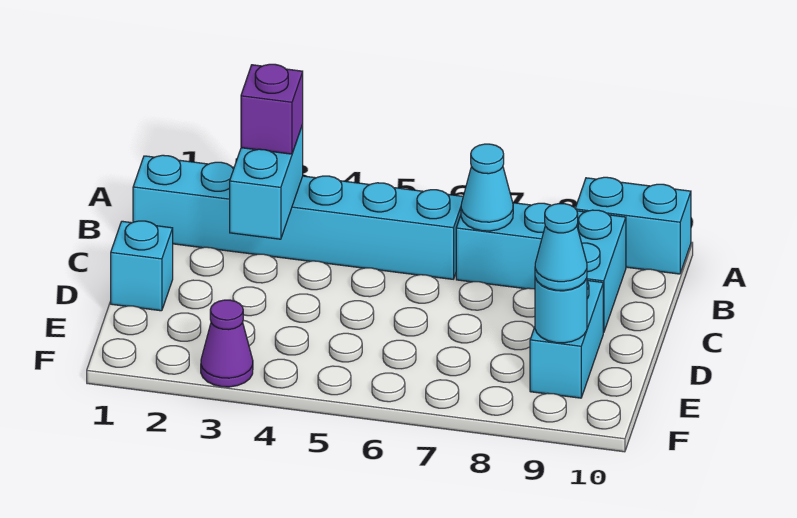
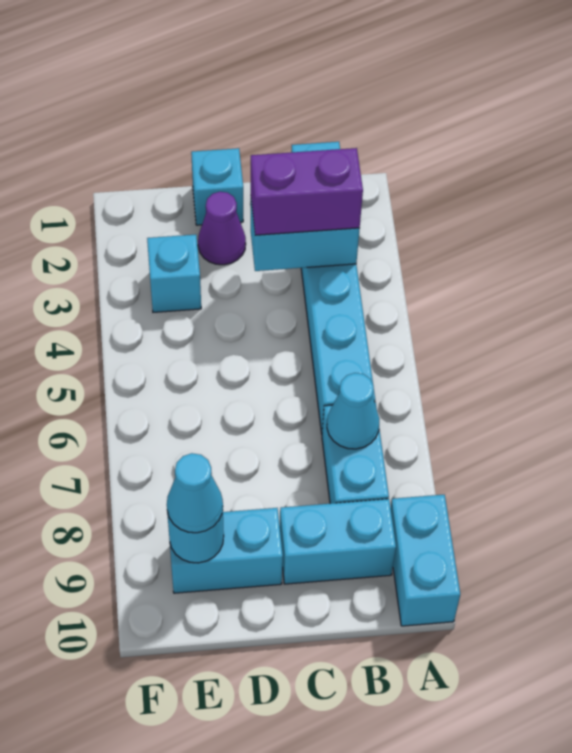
purple 1x1 brick [241,64,303,154] -> purple 1x2 brick [251,148,363,235]
none -> cyan 1x1 brick [147,235,201,312]
purple 1x1 cone [201,300,253,387] -> purple 1x1 cone moved to [198,192,246,265]

